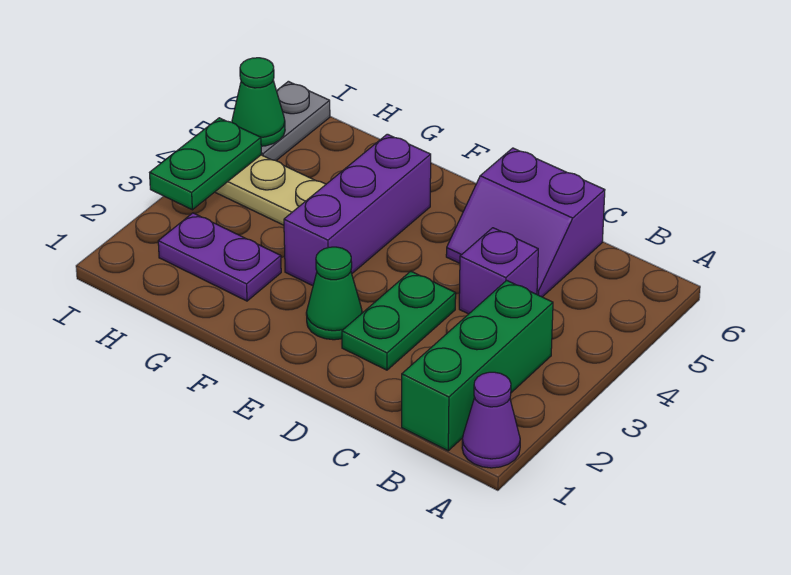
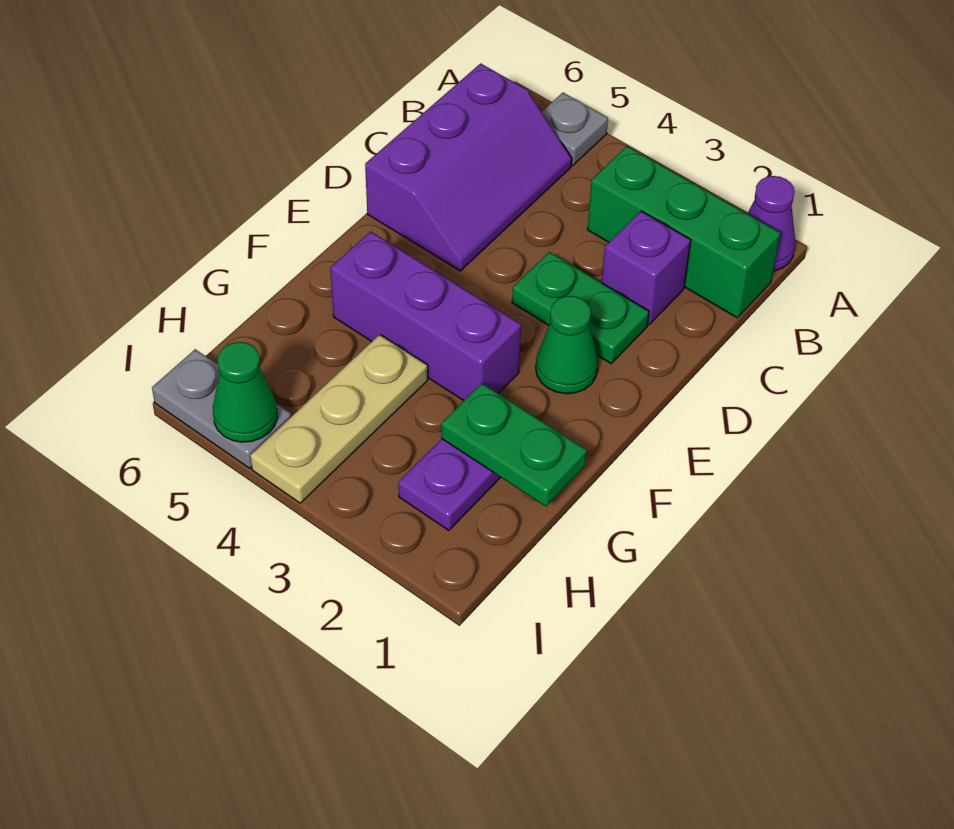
none -> grey 1x1 plate [542,93,608,166]
purple 1x1 brick [459,228,538,314] -> purple 1x1 brick moved to [602,211,691,325]
purple 2x2 slope [446,148,605,297] -> purple 2x3 slope [365,63,572,271]
green 1x2 plate [150,118,261,210] -> green 1x2 plate moved to [441,383,587,507]

